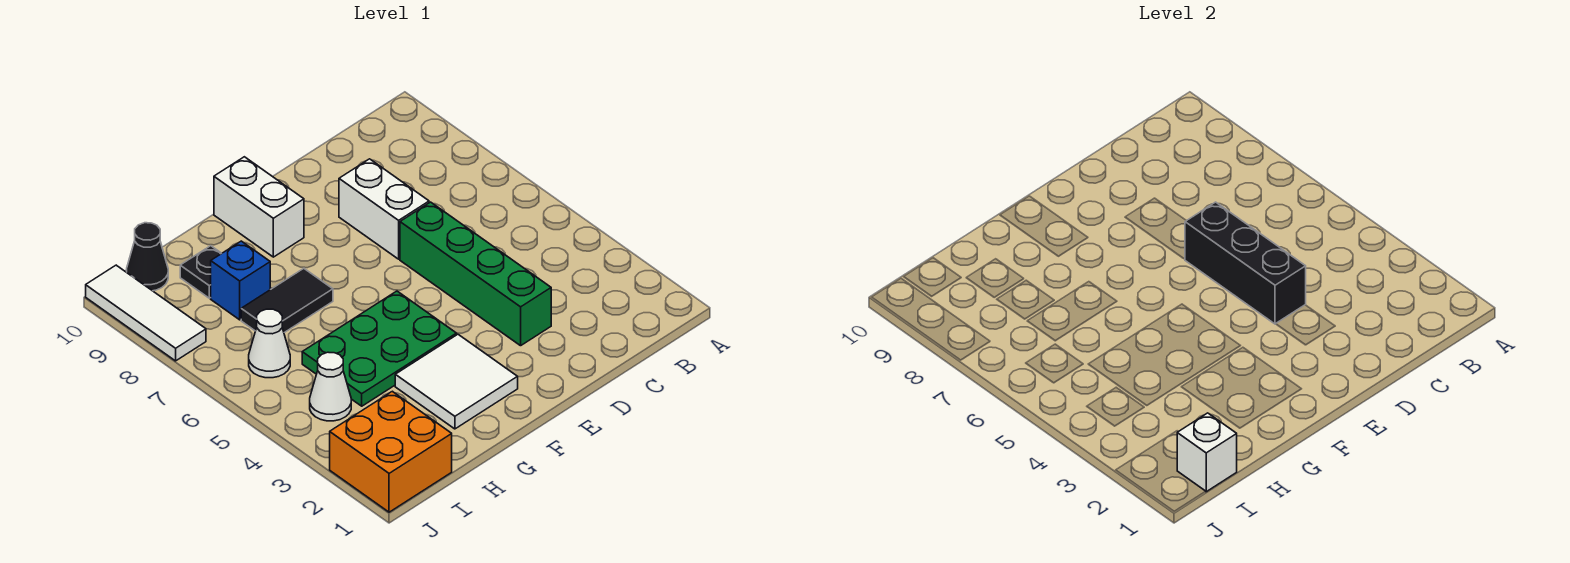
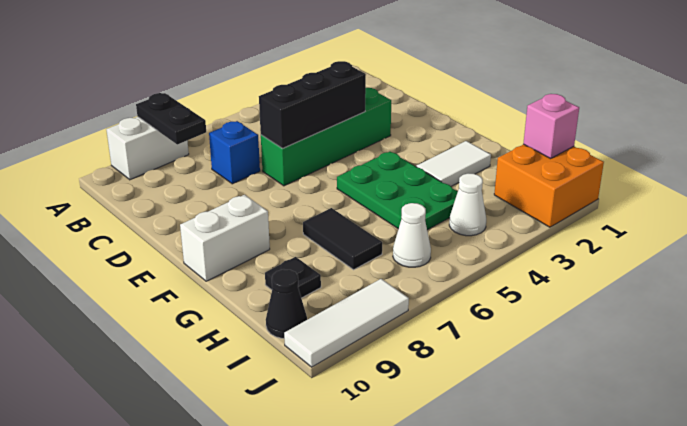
none -> black 1x2 plate [136,93,206,144]
white 1x2 brick [339,159,429,259] -> white 1x2 brick moved to [106,117,189,180]
white 2x2 tile [395,334,518,429] -> white 1x2 tile [416,141,491,186]
blue 1x1 brick [211,241,270,320] -> blue 1x1 brick moved to [209,121,260,184]
white 1x1 brick [1177,413,1237,492] -> pink 1x1 brick [523,94,579,159]

